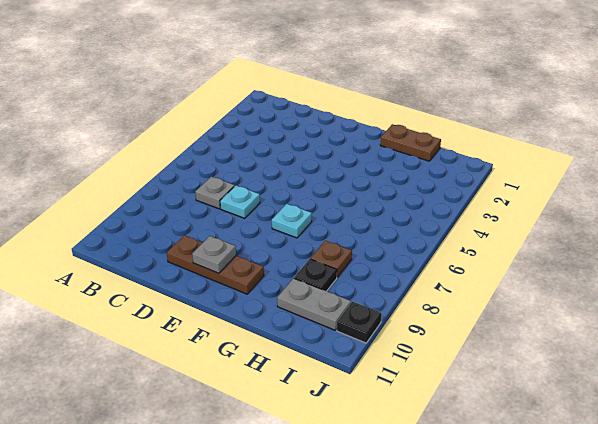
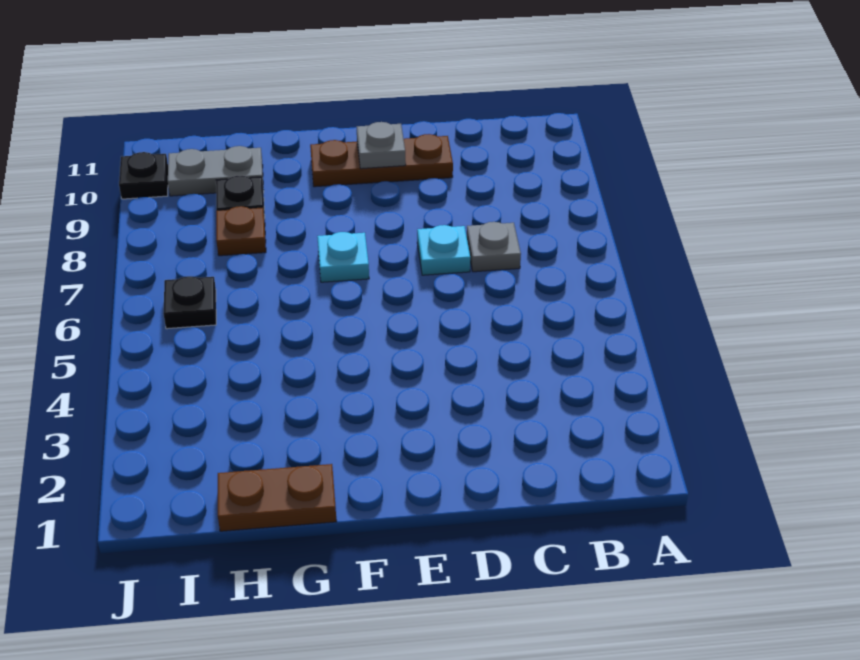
none -> black 1x1 plate [163,276,216,329]

